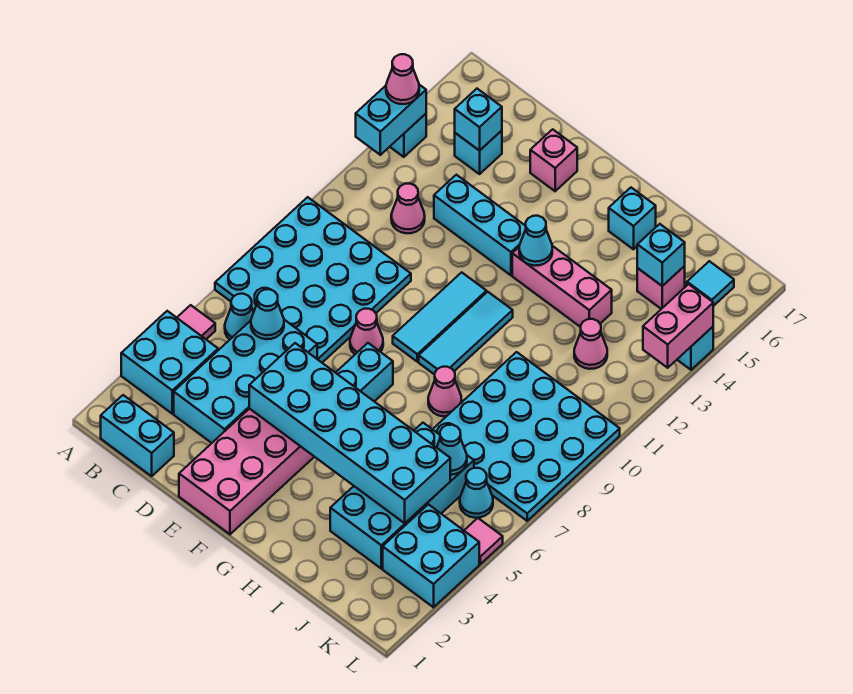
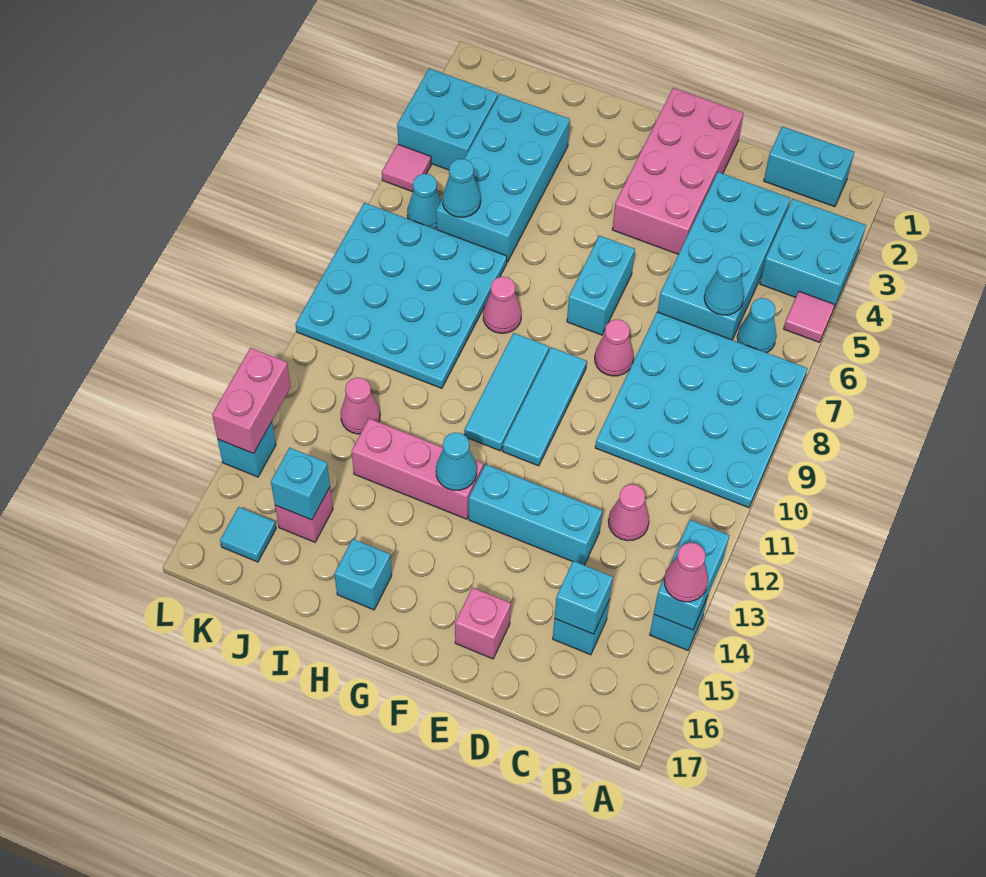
cyan 2x6 brick [249,343,450,523] -> none

